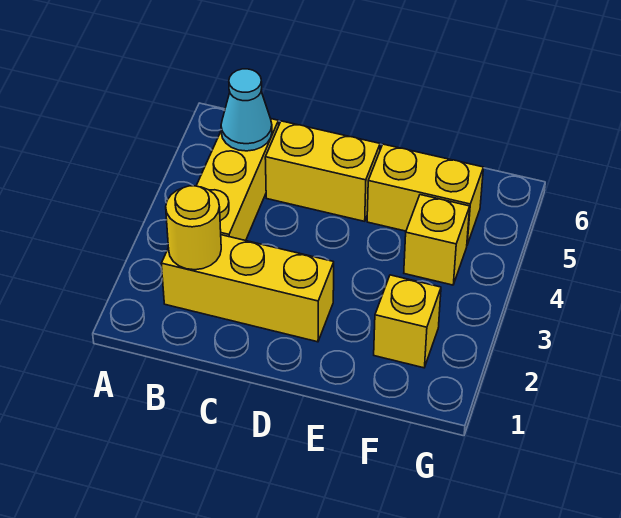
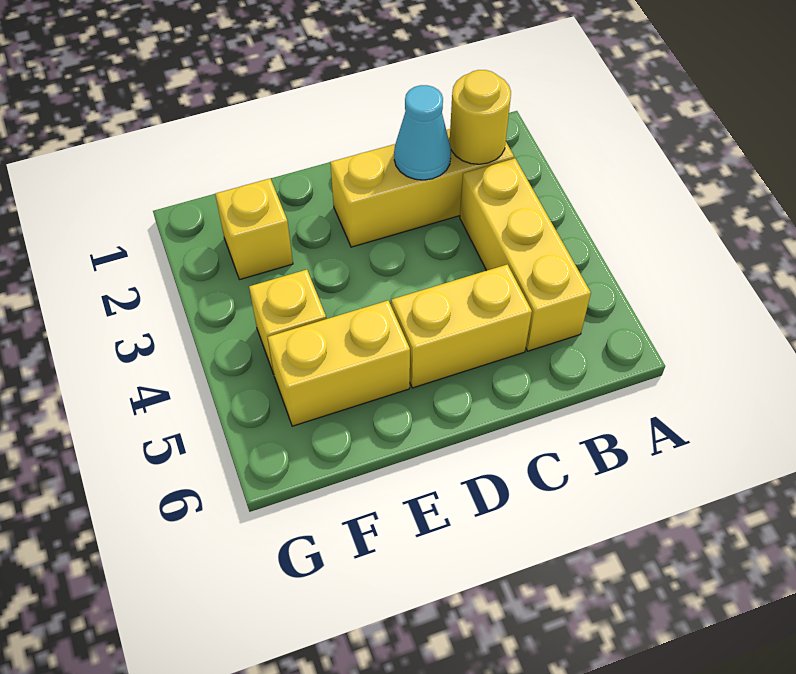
cyan 1x1 cone [221,69,272,151] -> cyan 1x1 cone moved to [394,85,451,180]

